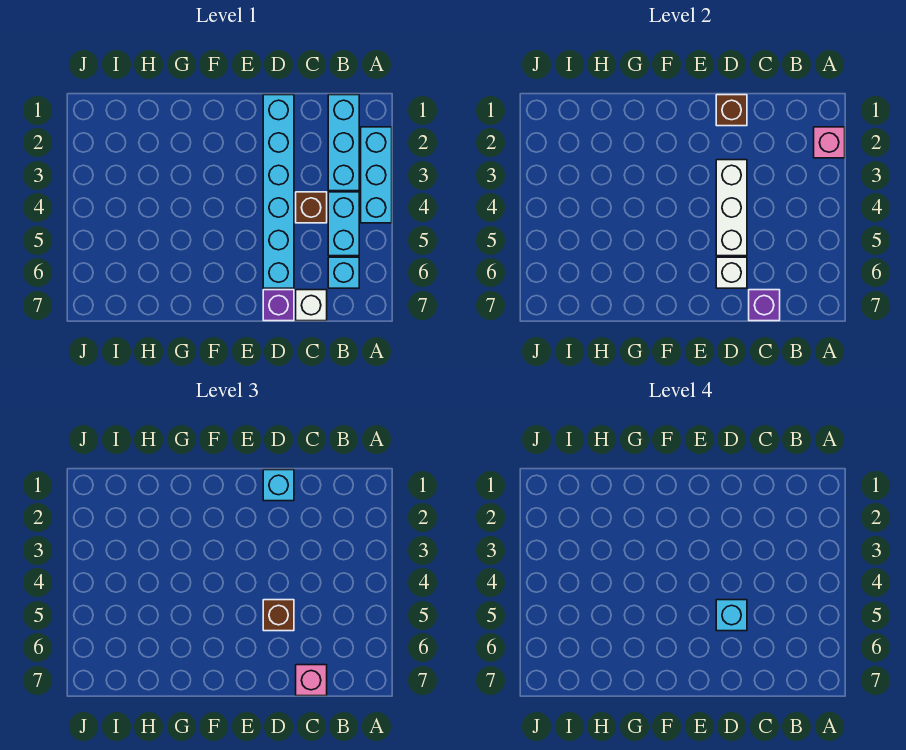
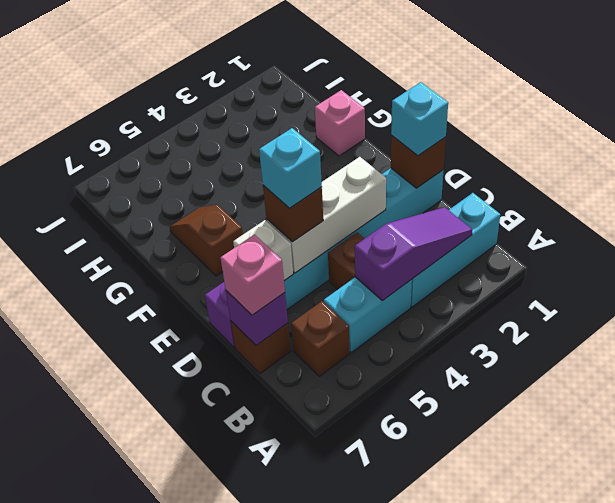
cyan 1x3 brick [361,127,392,223] -> none
pink 1x1 brick [814,127,845,158] -> pink 1x1 brick moved to [315,90,365,156]
none -> purple 1x3 slope [355,207,472,301]
cyan 1x1 brick [328,257,359,288] -> brown 1x1 brick [291,301,350,376]
white 1x1 brick [296,290,327,321] -> brown 1x1 brick [231,321,291,373]
none -> brown 1x2 slope [170,205,243,276]

